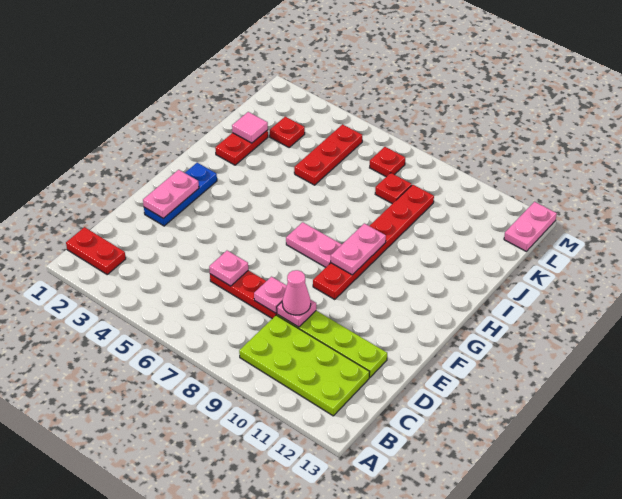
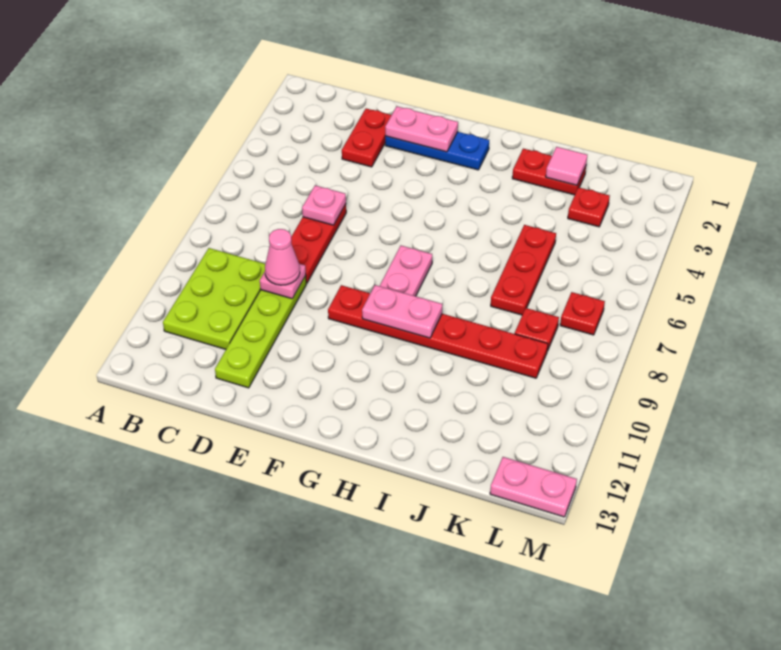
red 1x2 plate [66,227,126,274] -> red 1x2 plate moved to [342,109,391,167]
lime 2x4 plate [239,315,369,416] -> lime 2x3 plate [163,248,265,349]
pink 1x1 plate [254,277,287,313] -> none
red 1x3 plate [294,124,362,185] -> red 1x3 plate turned to [491,225,556,315]

